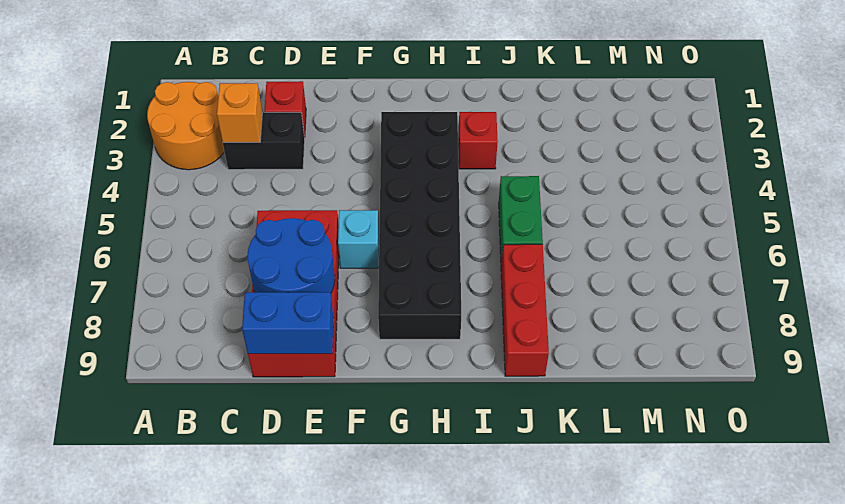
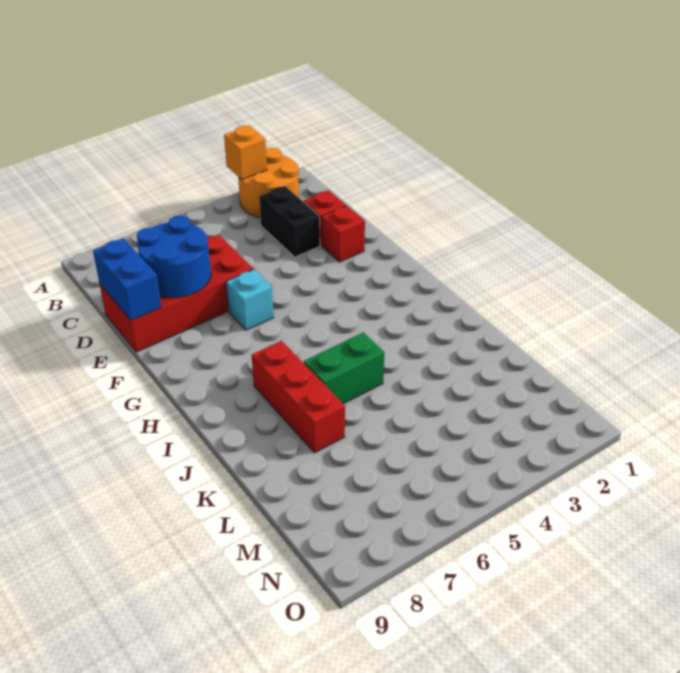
orange 1x1 brick [217,83,262,142] -> orange 1x1 brick moved to [224,125,267,180]
black 2x6 brick [378,112,461,339] -> none
red 1x1 brick [458,112,498,169] -> red 1x1 brick moved to [322,206,365,262]
red 1x3 brick [501,244,549,376] -> red 1x3 brick turned to [252,341,345,453]

